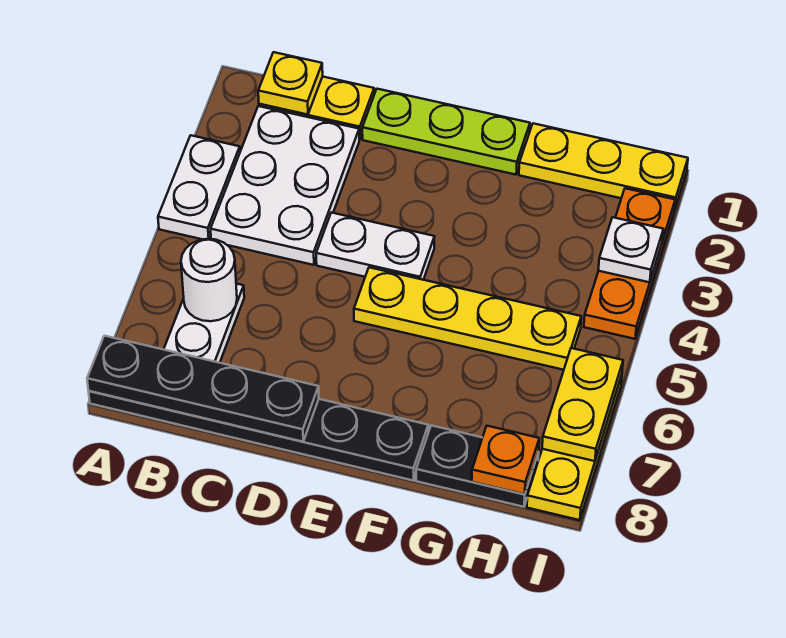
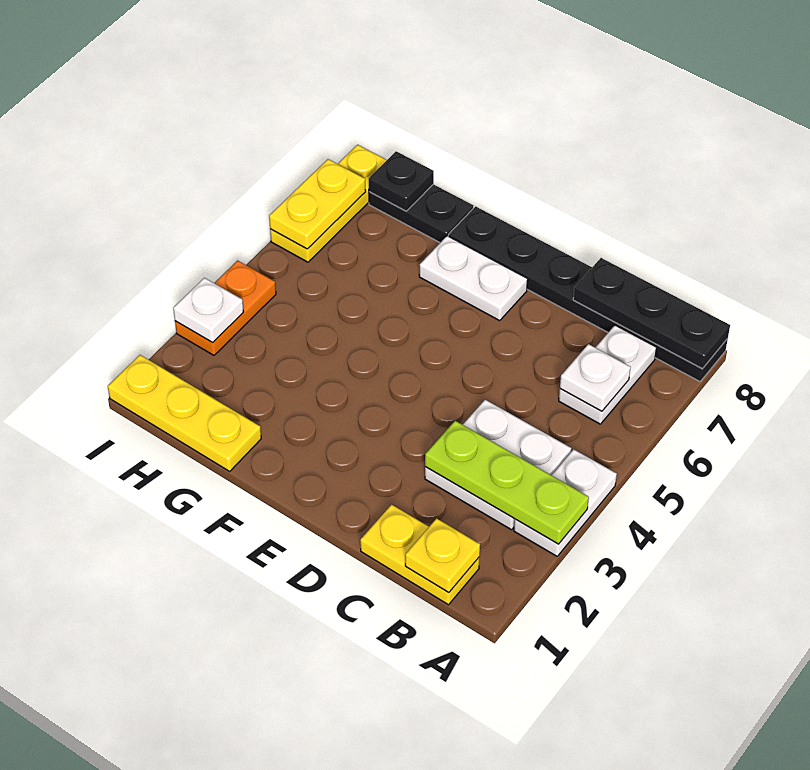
black 1x4 plate [87,336,319,442] -> black 1x3 plate [573,258,730,369]
white 2x3 plate [211,106,359,265] -> white 2x2 plate [425,400,571,530]
white 1x1 round brick [181,239,237,321] -> white 1x1 plate [560,344,631,411]
lime 1x3 plate [362,89,530,175] -> lime 1x3 plate moved to [425,421,589,544]
white 1x2 plate [316,213,435,280] -> white 1x2 plate moved to [419,236,528,321]
yellow 1x4 plate [354,267,581,370] -> none
orange 1x1 plate [472,426,539,494] -> black 1x1 plate [369,151,434,211]
orange 1x3 plate [584,188,675,339] -> orange 1x2 plate [175,261,276,355]

